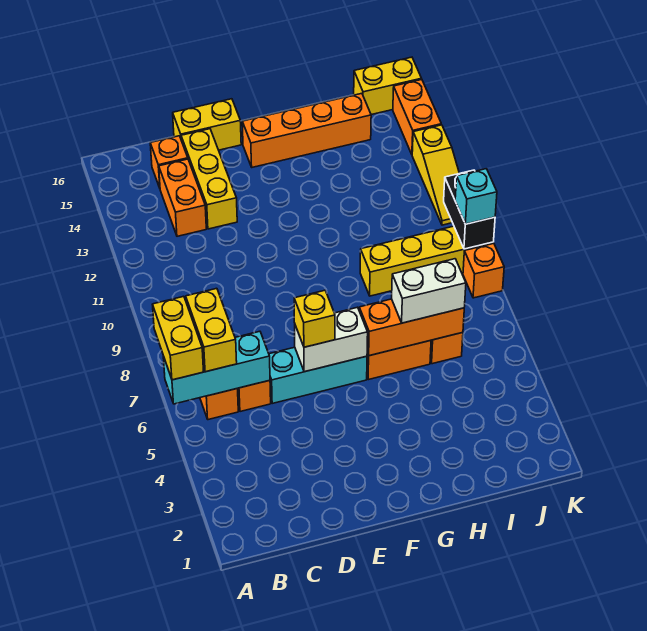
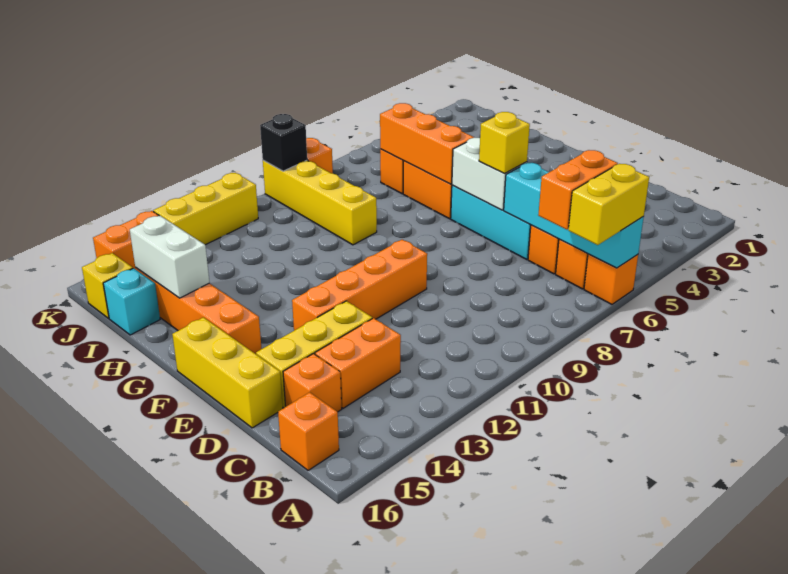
none -> orange 1x1 brick [584,254,638,304]
cyan 1x3 brick [163,331,270,404] -> cyan 1x4 brick [504,163,644,268]
yellow 1x2 brick [186,288,237,372] -> orange 1x2 brick [538,150,618,230]
none -> orange 1x1 brick [278,392,339,471]
yellow 1x2 brick [173,99,241,150] -> yellow 1x3 brick [172,317,283,428]
none -> orange 1x4 brick [292,240,427,330]
white 1x2 brick [392,259,466,323] -> white 1x2 brick moved to [130,216,210,298]
yellow 1x2 brick [354,57,422,115] -> yellow 1x1 brick [82,253,133,318]
black 1x2 brick [444,170,495,249] -> black 1x1 brick [260,114,307,171]
cyan 1x1 brick [455,169,497,224] -> cyan 1x1 brick moved to [103,268,160,335]
yellow 1x3 slope [412,125,459,225] -> yellow 1x3 brick [153,173,258,245]

